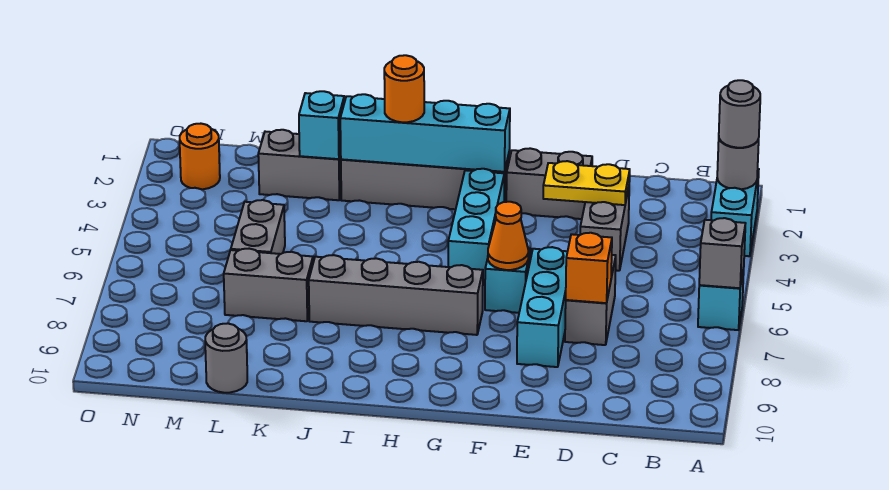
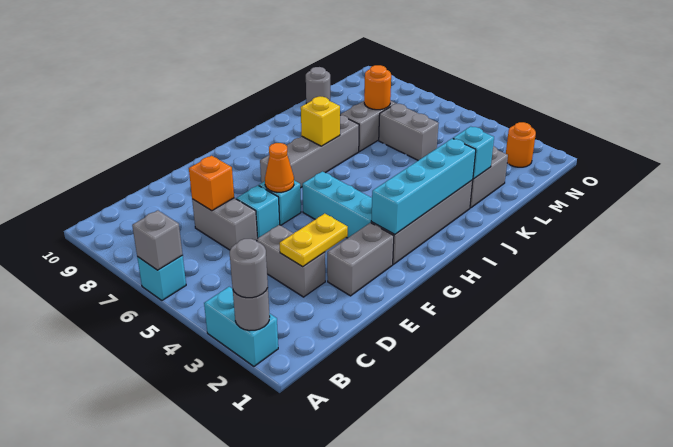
cyan 1x3 brick [517,247,568,367] -> cyan 1x1 brick [236,185,280,238]
orange 1x1 round brick [384,55,424,122] -> orange 1x1 round brick moved to [364,65,391,110]
none -> yellow 1x1 brick [301,97,340,146]

